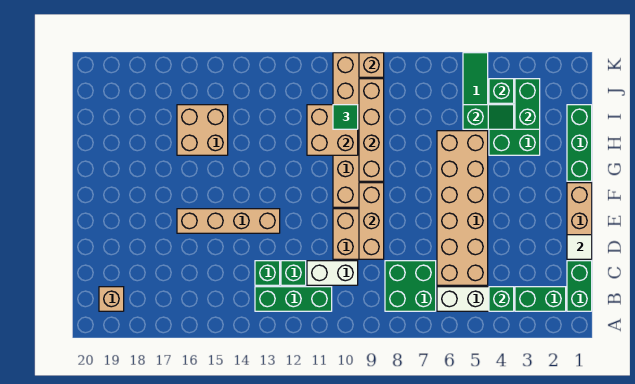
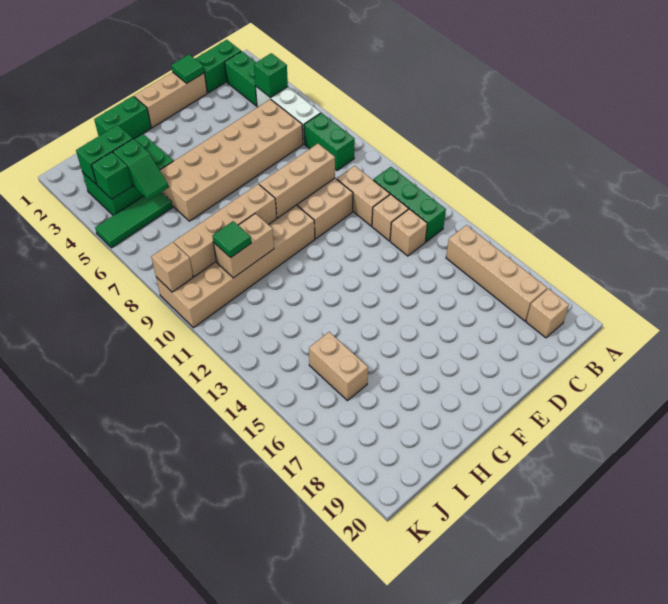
green 2x2 brick [385,261,436,311] -> green 1x2 brick [304,113,355,171]
white 1x2 brick [307,261,358,285] -> tan 1x2 brick [337,166,390,226]
green 1x1 brick [281,261,306,285] -> tan 1x1 brick [372,194,408,241]
green 1x1 brick [255,261,280,285] -> tan 1x1 brick [390,209,427,256]
white 1x1 tile [567,235,592,259] -> green 1x1 tile [171,54,204,83]
tan 1x4 brick [177,209,280,233] -> tan 1x4 brick moved to [446,225,547,321]
green 1x3 brick [567,105,592,181] -> green 1x2 brick [94,96,151,139]
tan 2x2 brick [307,105,358,155] -> tan 1x2 brick [214,214,274,278]
tan 2x2 brick [177,105,228,155] -> tan 1x2 brick [309,332,368,401]
green 1x2 slope [463,105,514,129] -> green 1x2 slope turned to [113,139,169,200]

